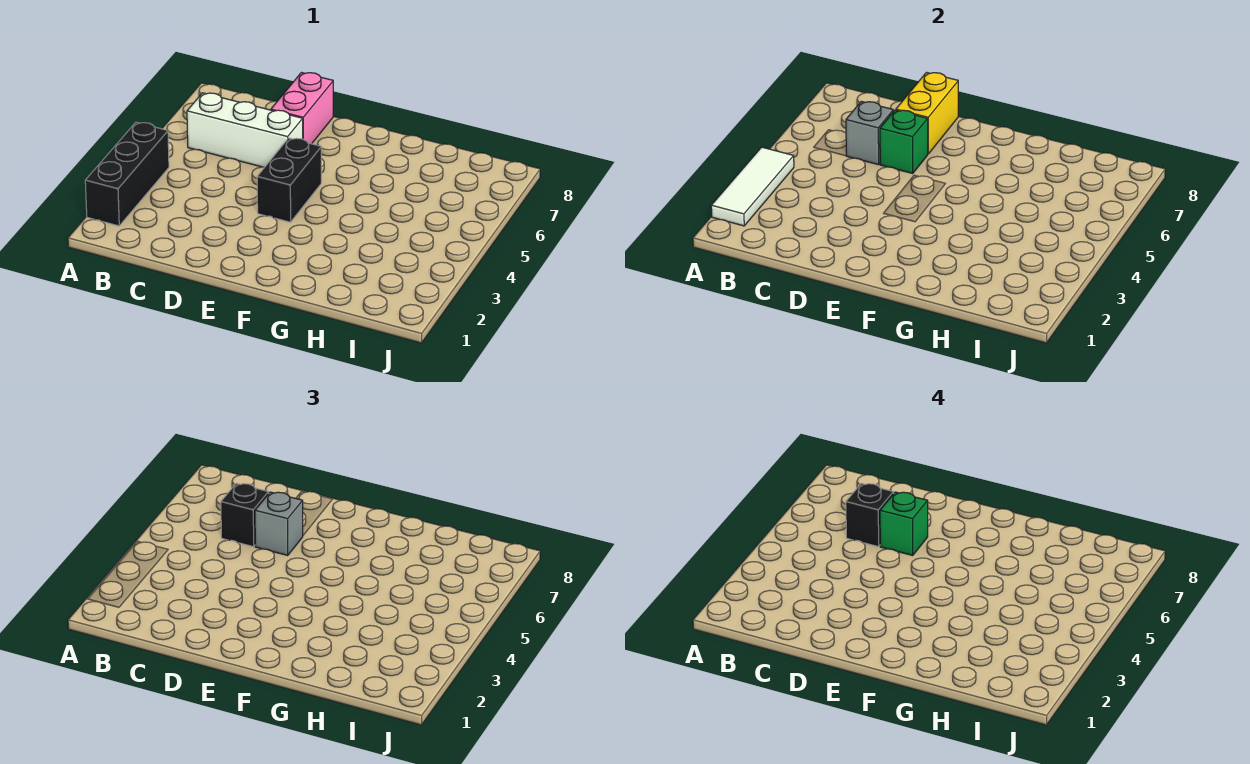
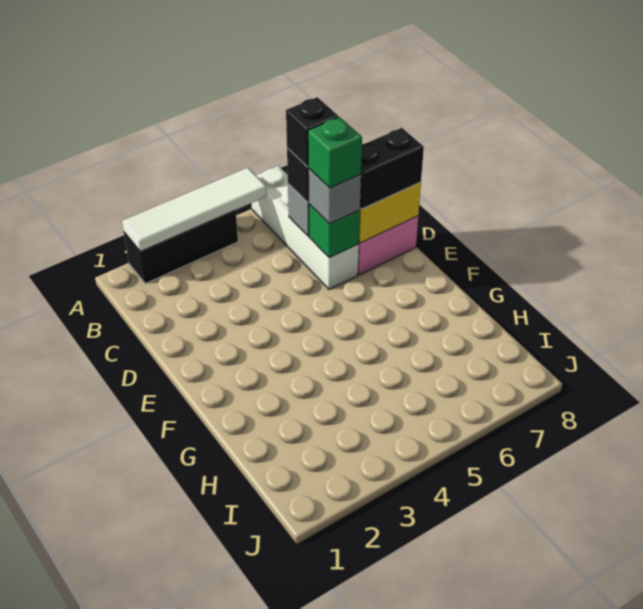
white 1x3 tile [711,147,794,226] -> white 1x4 tile [122,168,267,252]
white 1x3 brick [187,93,303,167] -> white 1x4 brick [252,166,359,290]
black 1x2 brick [257,138,321,222] -> black 1x2 brick moved to [360,128,424,209]

